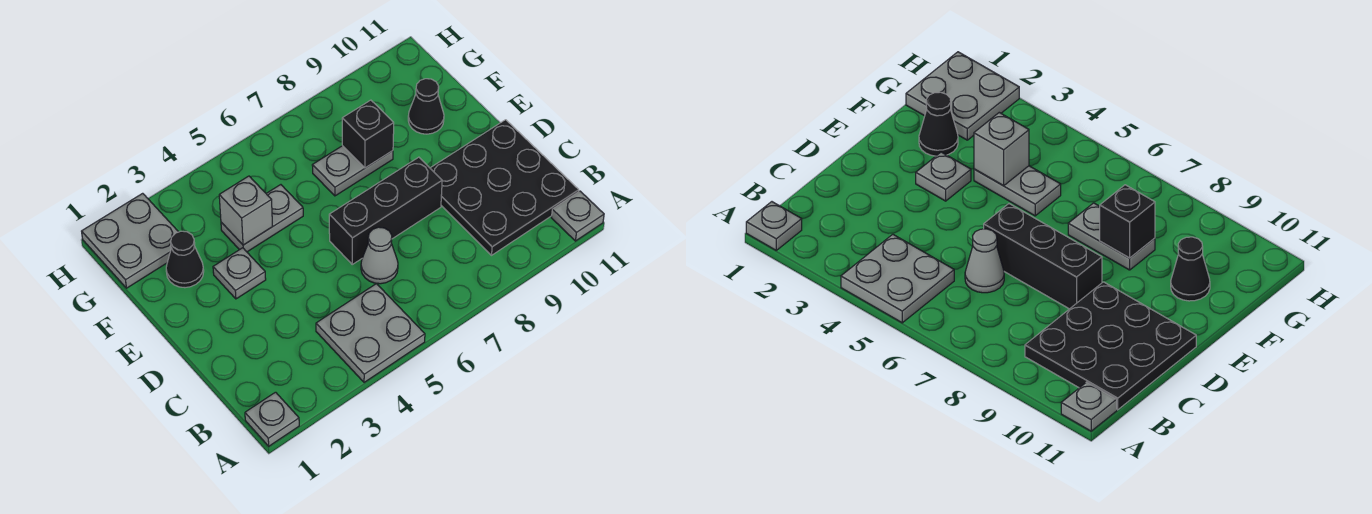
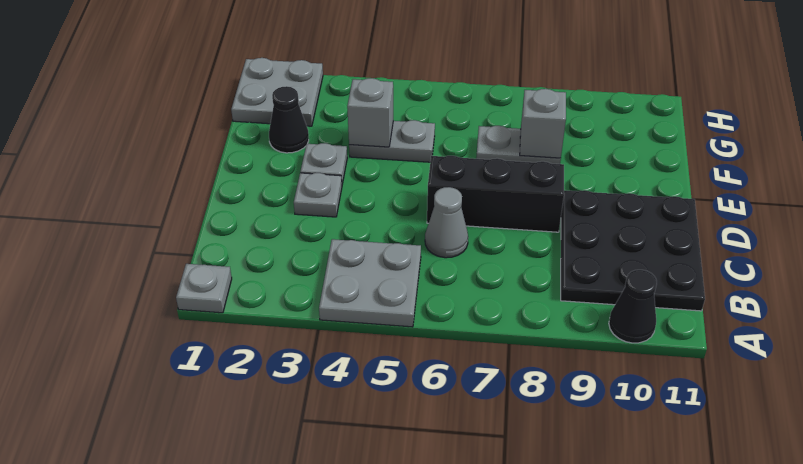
grey 1x1 plate [551,191,604,241] -> grey 1x1 plate moved to [294,173,342,217]
black 1x1 brick [342,100,394,168] -> grey 1x1 brick [520,89,566,158]
black 1x1 cone [408,79,444,134] -> black 1x1 cone moved to [609,270,657,343]

